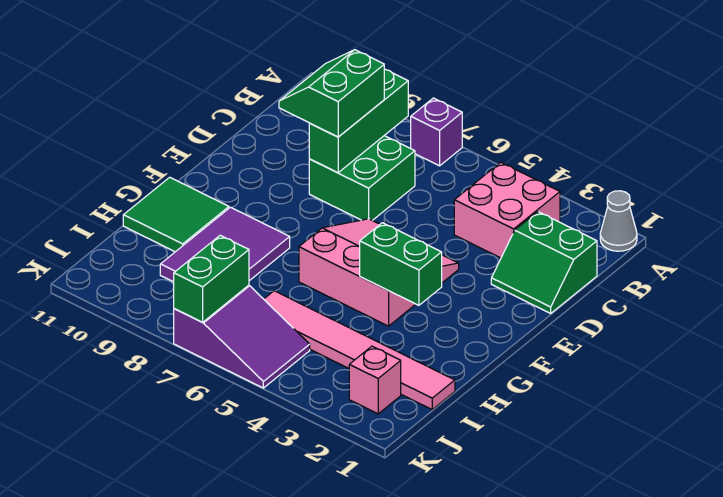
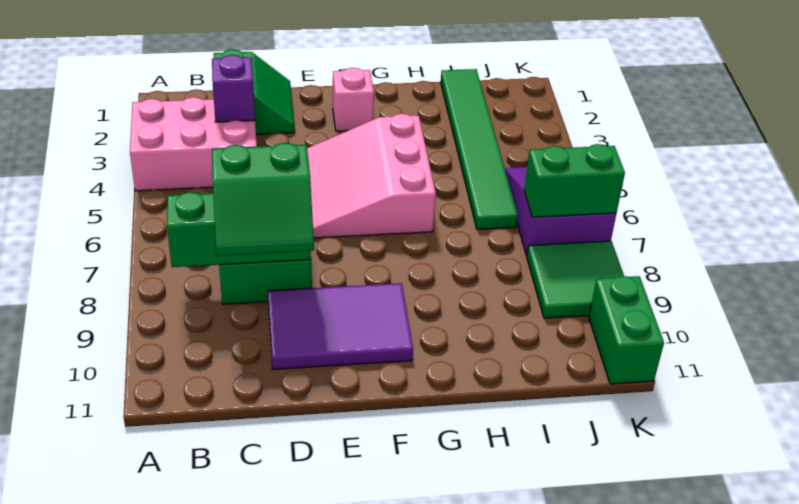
grey 1x1 cone [600,191,637,251] -> none
purple 1x1 brick [411,98,462,166] -> purple 1x1 brick moved to [212,55,255,122]
pink 2x2 brick [454,162,560,258] -> pink 2x3 brick [130,97,257,191]
green 1x2 brick [360,223,442,305] -> green 1x2 brick moved to [589,276,664,384]
purple 2x3 tile [160,207,290,282] -> purple 2x3 tile moved to [268,283,413,369]
green 2x2 tile [123,177,229,252] -> green 2x2 tile moved to [527,241,624,318]
pink 1x6 tile [264,291,455,409] -> green 1x6 tile [441,69,518,230]
pink 1x1 brick [349,346,401,414] -> pink 1x1 brick moved to [333,68,374,131]

